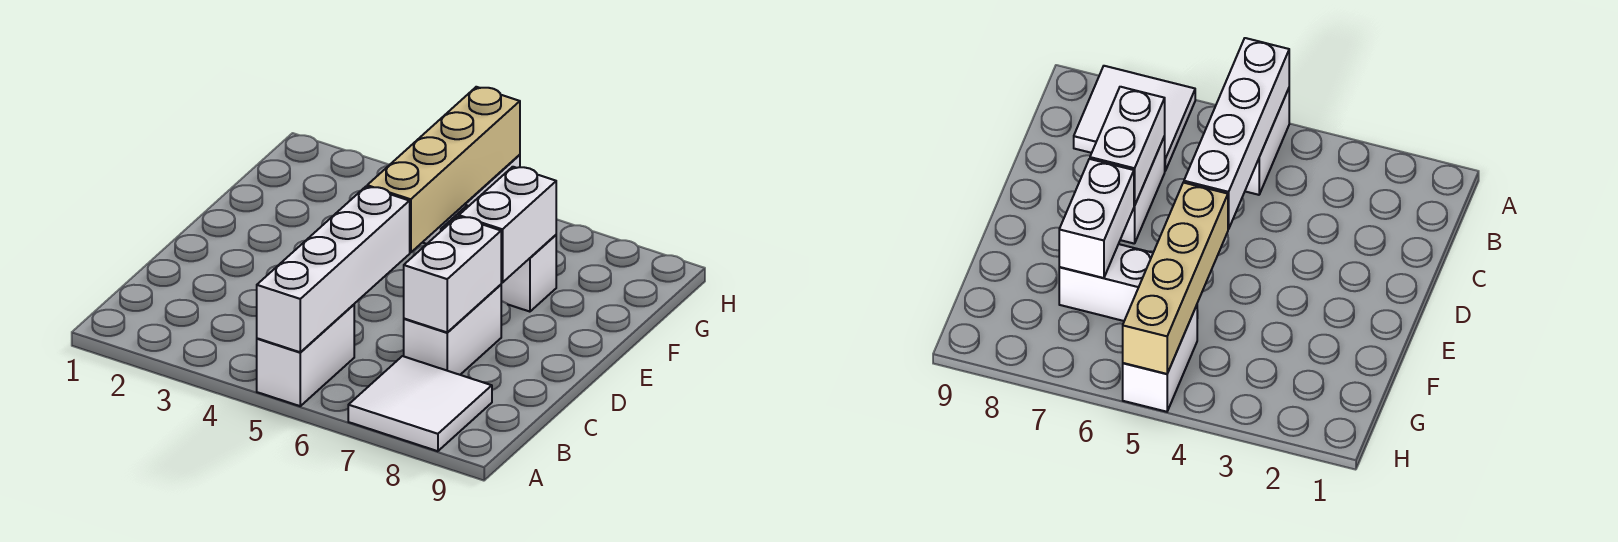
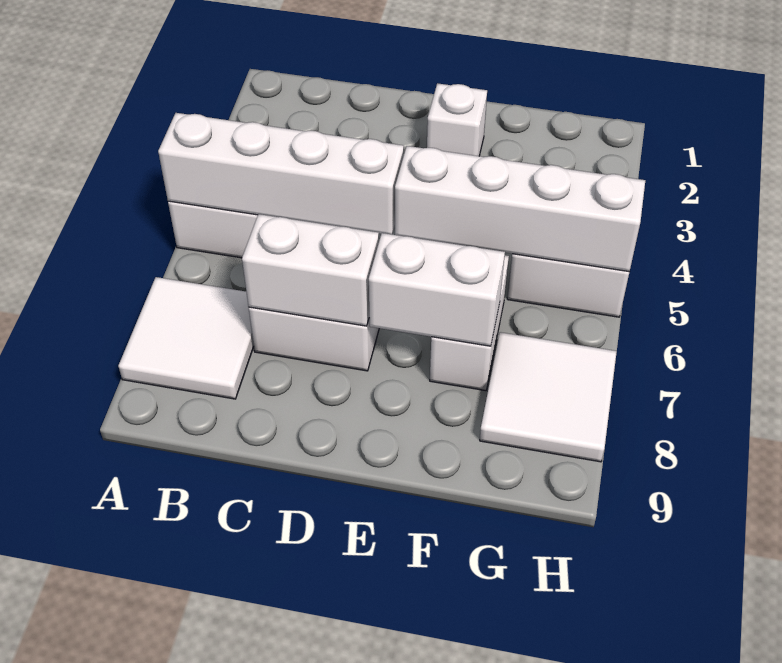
none -> white 1x1 brick [427,83,487,156]
tan 1x4 brick [367,87,520,253] -> white 1x4 brick [395,146,645,272]
none -> white 2x2 tile [480,332,617,462]

